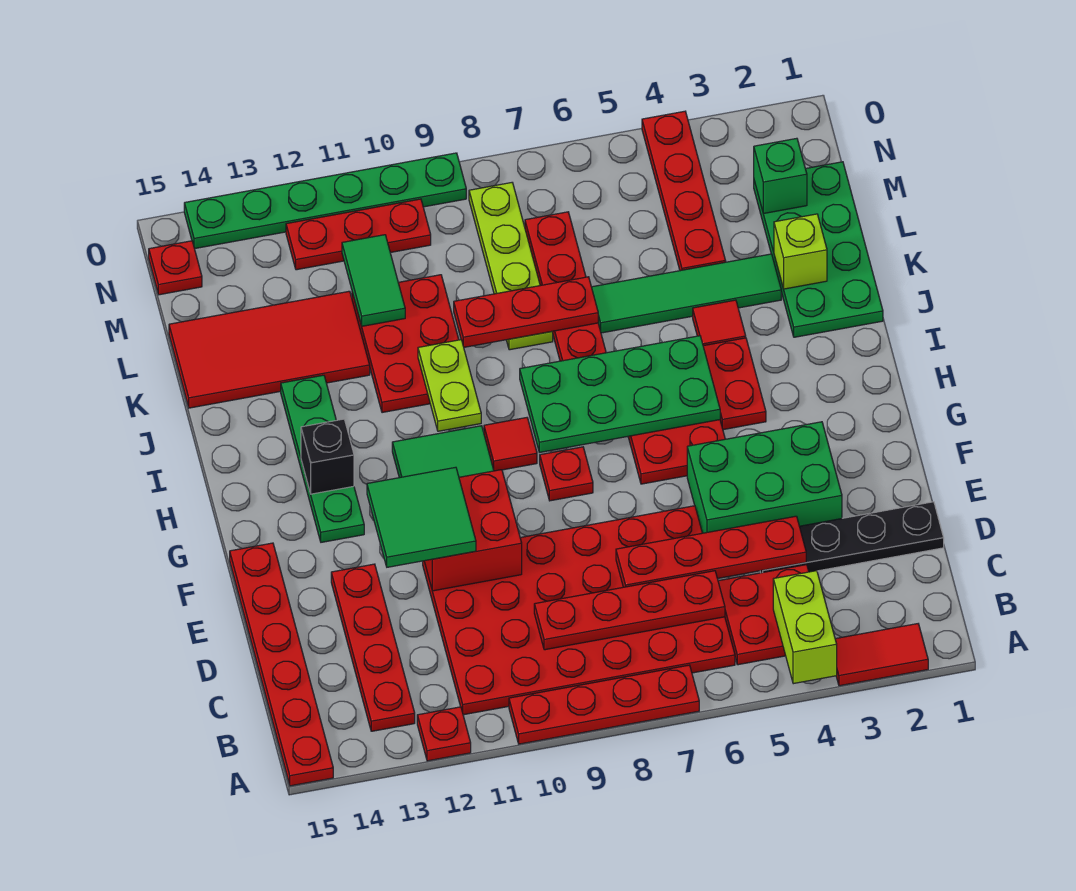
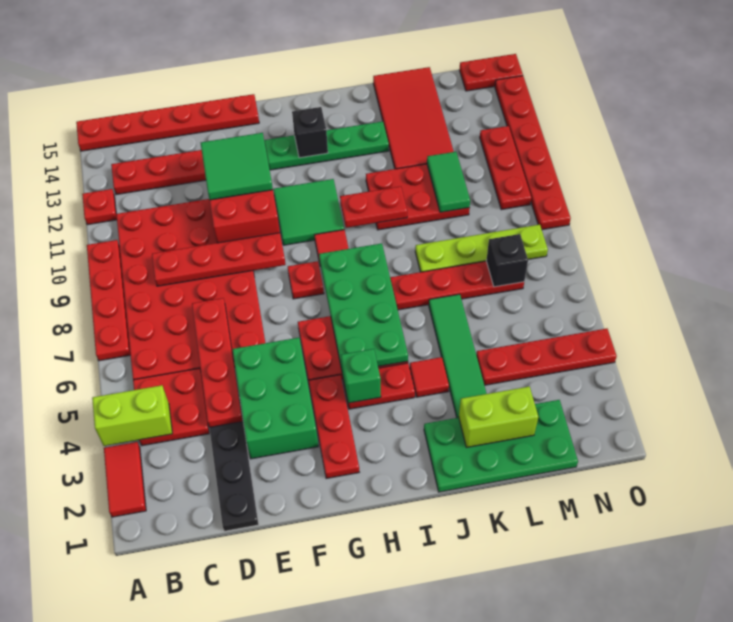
red 1x4 plate [534,571,725,650] -> red 1x4 plate turned to [152,233,286,286]
lime 1x2 plate [418,340,481,431] -> red 1x2 plate [340,186,407,228]
lime 1x1 brick [774,214,827,289] -> lime 1x2 brick [459,386,538,447]
red 1x3 plate [454,277,598,347] -> red 1x3 plate moved to [308,375,359,479]
green 1x2 tile [342,235,405,326] -> green 1x2 tile turned to [427,152,470,212]
green 1x1 brick [754,138,807,214] -> green 1x1 brick moved to [341,349,381,403]
none -> black 1x1 brick [486,234,528,287]
red 1x1 plate [149,241,202,295] -> red 1x2 plate [460,54,523,91]
green 1x6 plate [184,153,466,249] -> red 1x6 plate [495,76,571,230]

